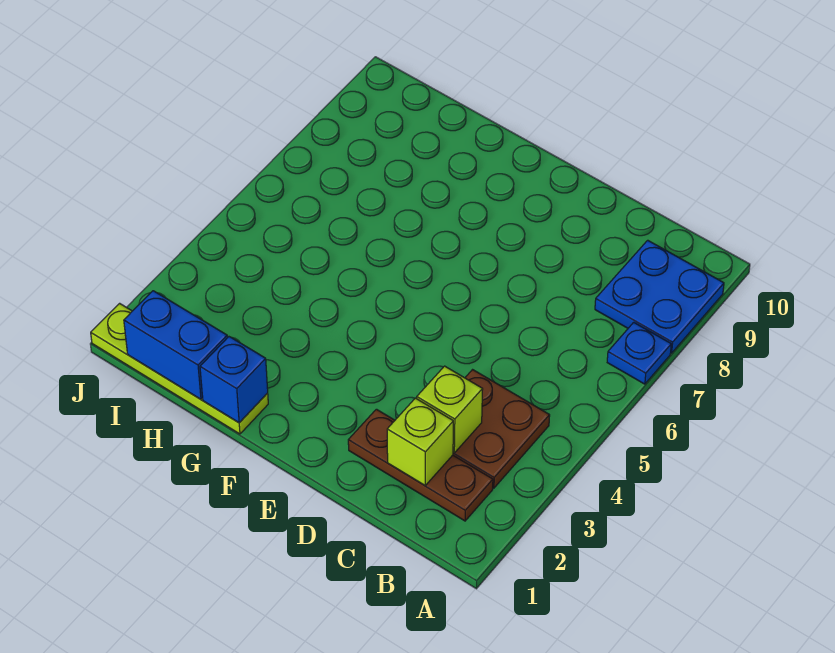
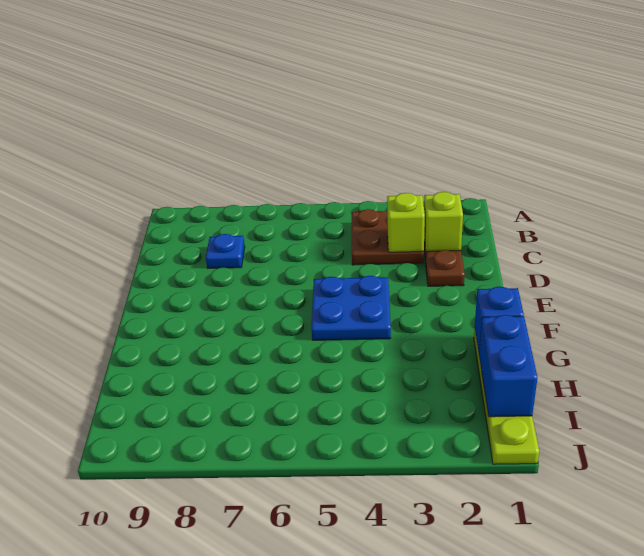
blue 1x1 plate [607,322,671,384] -> blue 1x1 plate moved to [206,234,245,268]
blue 2x2 plate [595,240,724,353] -> blue 2x2 plate moved to [311,276,391,340]

